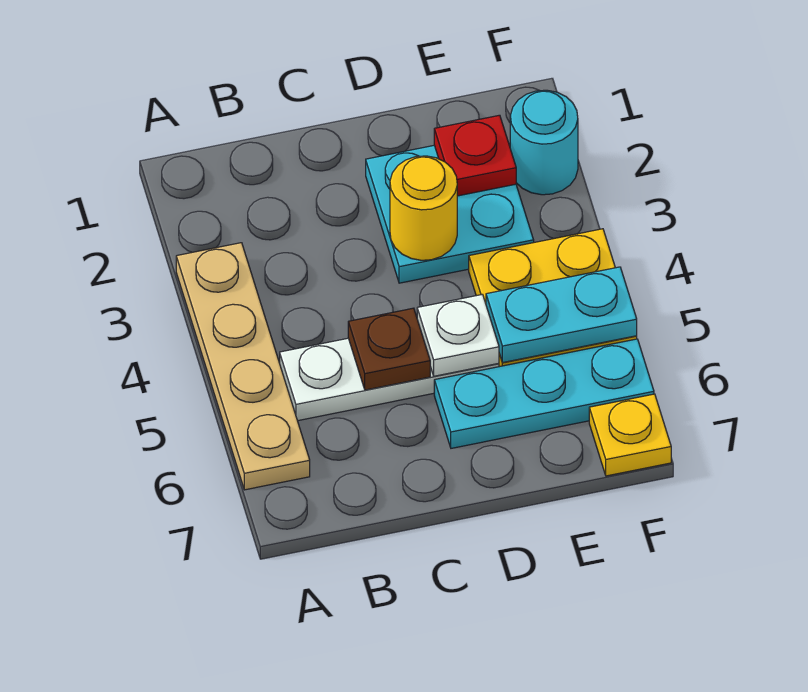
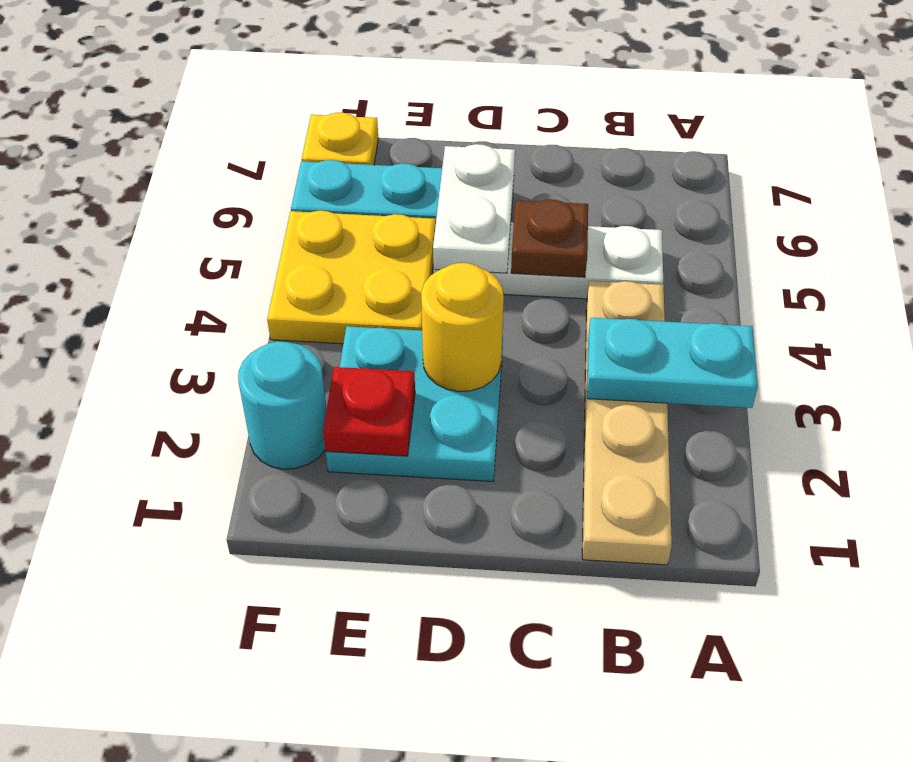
tan 1x4 plate [176,243,310,490] -> tan 1x4 plate moved to [582,281,672,565]
white 1x1 plate [417,294,499,376] -> white 1x2 plate [433,144,515,273]
cyan 1x2 plate [486,267,637,363] -> cyan 1x2 plate moved to [587,318,758,408]

